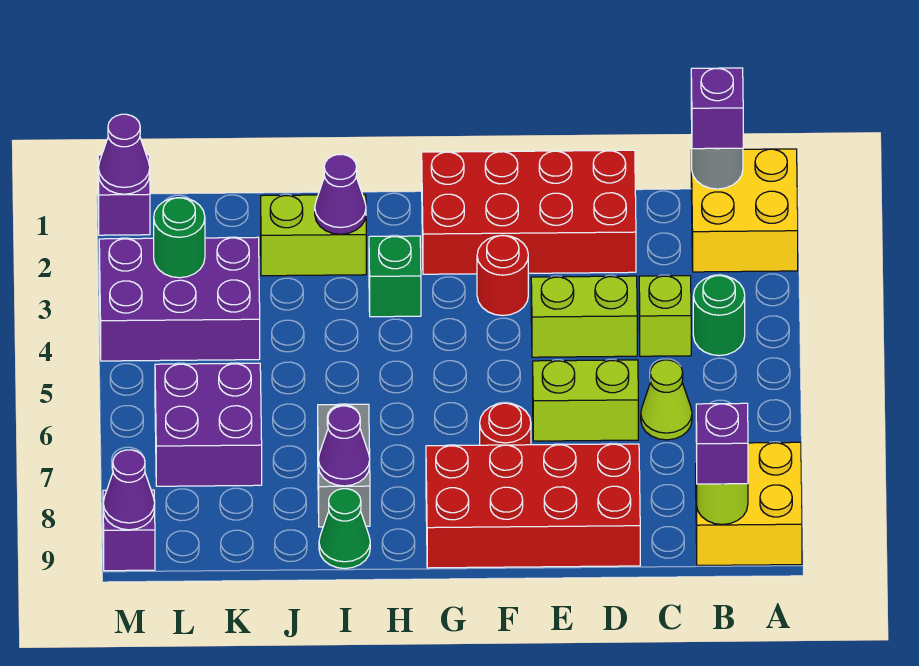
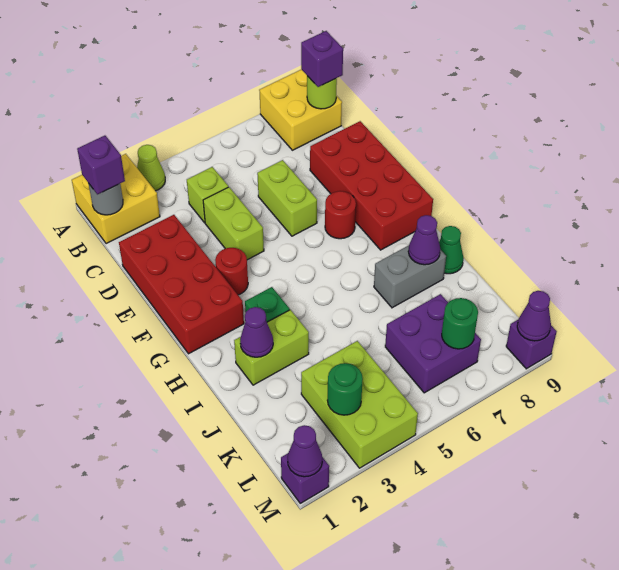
green 1x1 round brick [693,275,745,356] -> green 1x1 round brick moved to [442,298,478,349]
lime 1x1 cone [641,360,692,440] -> lime 1x1 cone moved to [137,145,165,191]
lime 1x2 brick [261,195,366,276] -> lime 1x2 brick turned to [234,310,309,385]
purple 2x3 brick [99,237,260,361] -> lime 2x3 brick [301,341,418,468]

